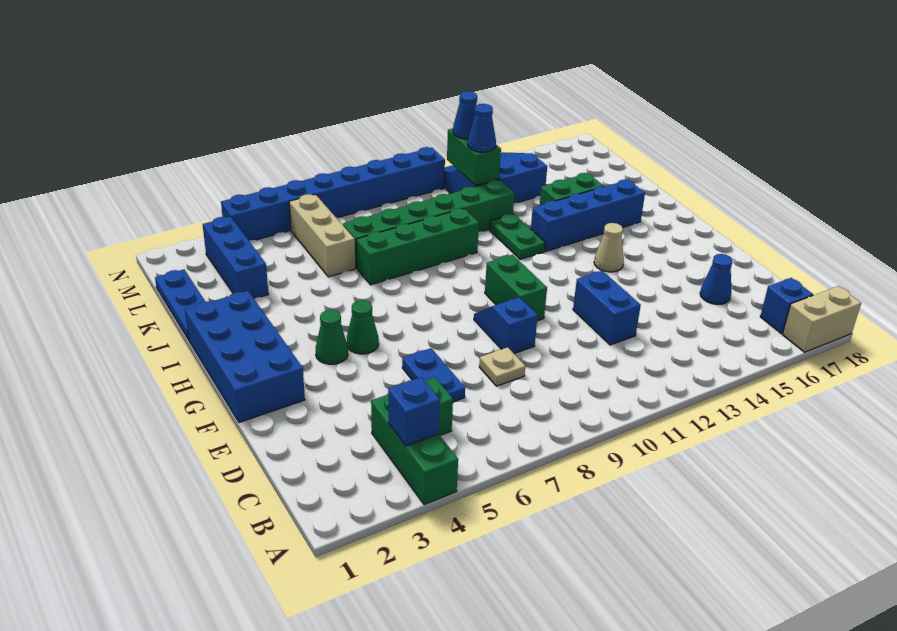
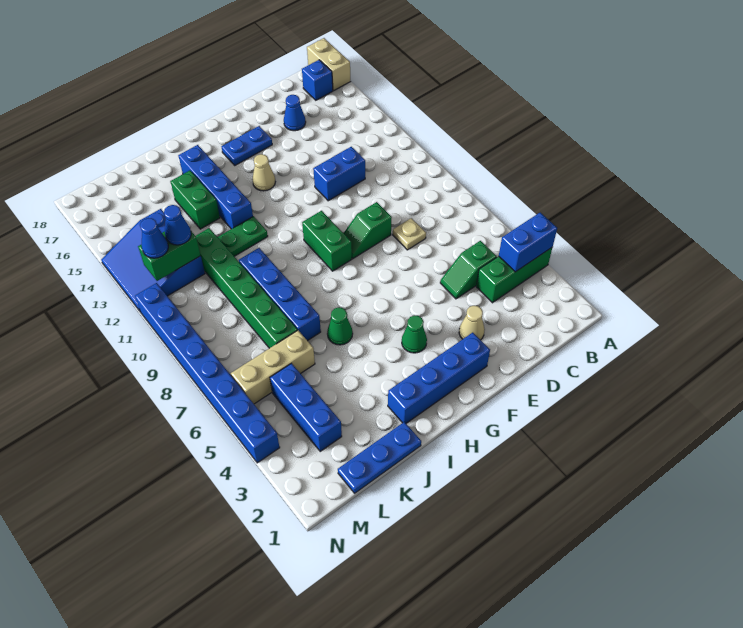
blue 1x1 brick [388,377,440,446] -> blue 1x2 brick [499,213,557,272]
blue 1x2 plate [402,348,465,402] -> blue 1x2 plate moved to [221,126,272,165]
none -> tan 1x1 cone [459,306,485,340]
blue 1x2 slope [474,297,538,354] -> green 1x2 slope [344,202,392,259]
blue 2x4 brick [185,291,305,422] -> blue 1x4 brick [388,333,490,423]
green 1x2 brick [485,255,547,321] -> green 1x2 brick turned to [302,211,352,271]
green 1x1 cone [347,300,379,354] -> green 1x1 cone moved to [327,307,353,345]
green 1x4 brick [357,208,479,285] -> blue 1x4 brick [239,248,321,341]
blue 1x3 brick [203,217,268,299] -> blue 1x3 brick turned to [270,363,342,451]

